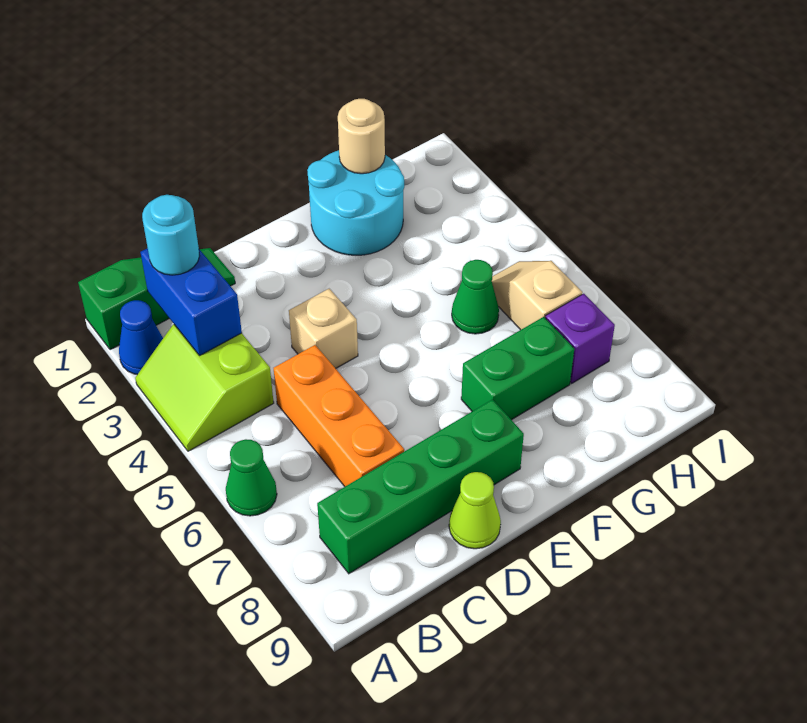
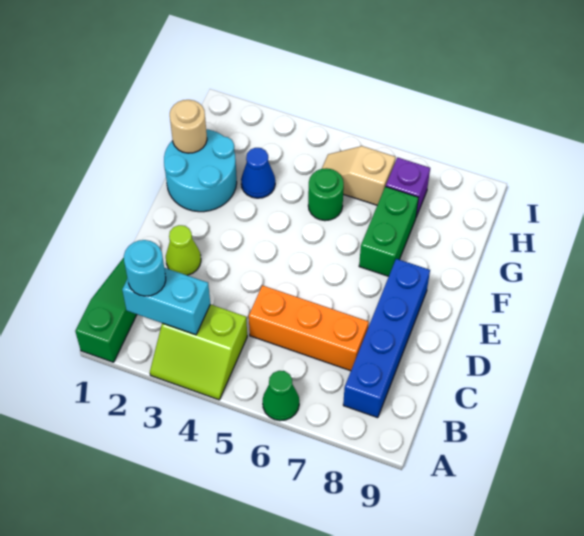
blue 1x1 cone [119,300,163,375] -> blue 1x1 cone moved to [241,148,275,198]
blue 1x2 brick [140,248,242,356] -> cyan 1x2 brick [122,268,210,335]
green 1x4 brick [317,400,524,574] -> blue 1x4 brick [343,259,430,418]
tan 1x1 brick [289,289,358,369] -> none
lime 1x1 cone [449,472,501,549] -> lime 1x1 cone moved to [166,225,201,275]
green 1x1 cone [452,260,499,334] -> green 1x1 round brick [308,168,344,221]

